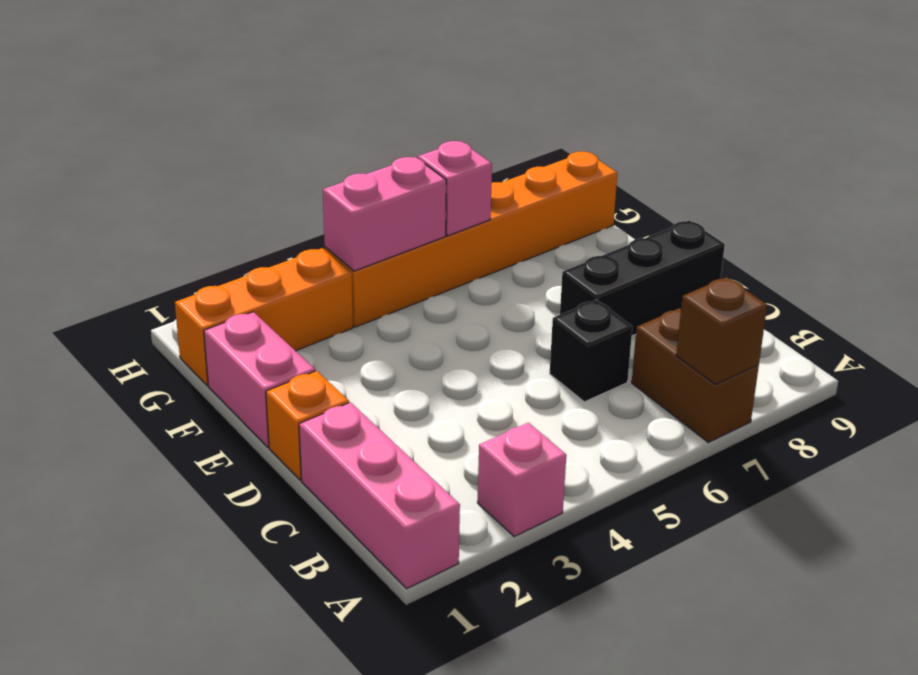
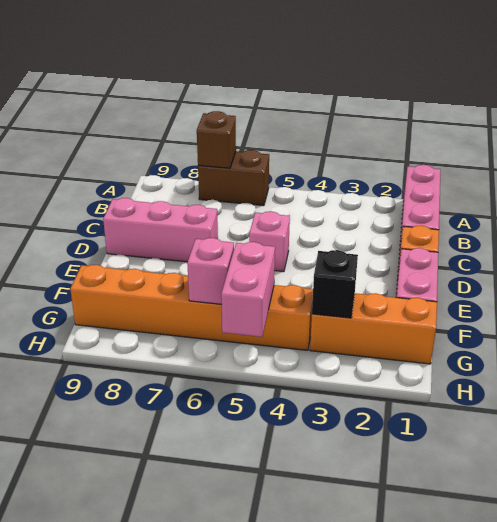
pink 1x1 brick [478,423,566,537] -> pink 1x1 brick moved to [249,211,290,272]
brown 1x2 brick [632,308,759,442] -> brown 1x2 brick turned to [198,150,269,206]
black 1x1 brick [550,300,632,402] -> black 1x1 brick moved to [312,250,358,318]
black 1x3 brick [560,220,725,336] -> pink 1x3 brick [103,198,218,262]
pink 1x2 brick [323,157,446,271] -> pink 1x2 brick turned to [221,242,275,337]

